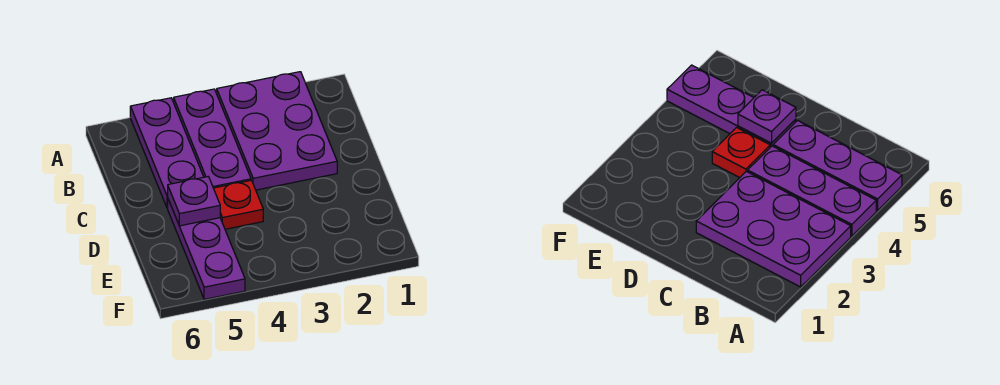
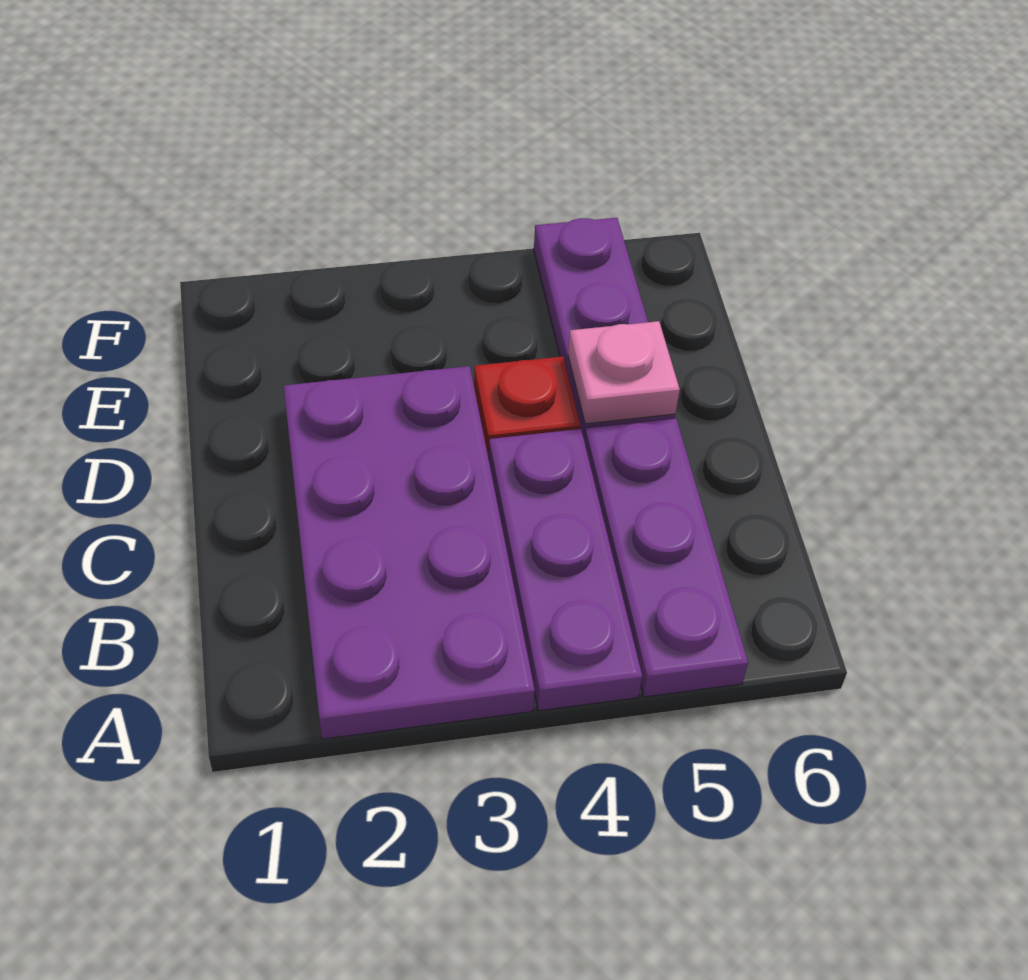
purple 2x3 plate [217,72,337,190] -> purple 2x4 plate [284,366,535,739]
purple 1x1 plate [168,177,220,226] -> pink 1x1 plate [568,321,680,424]

